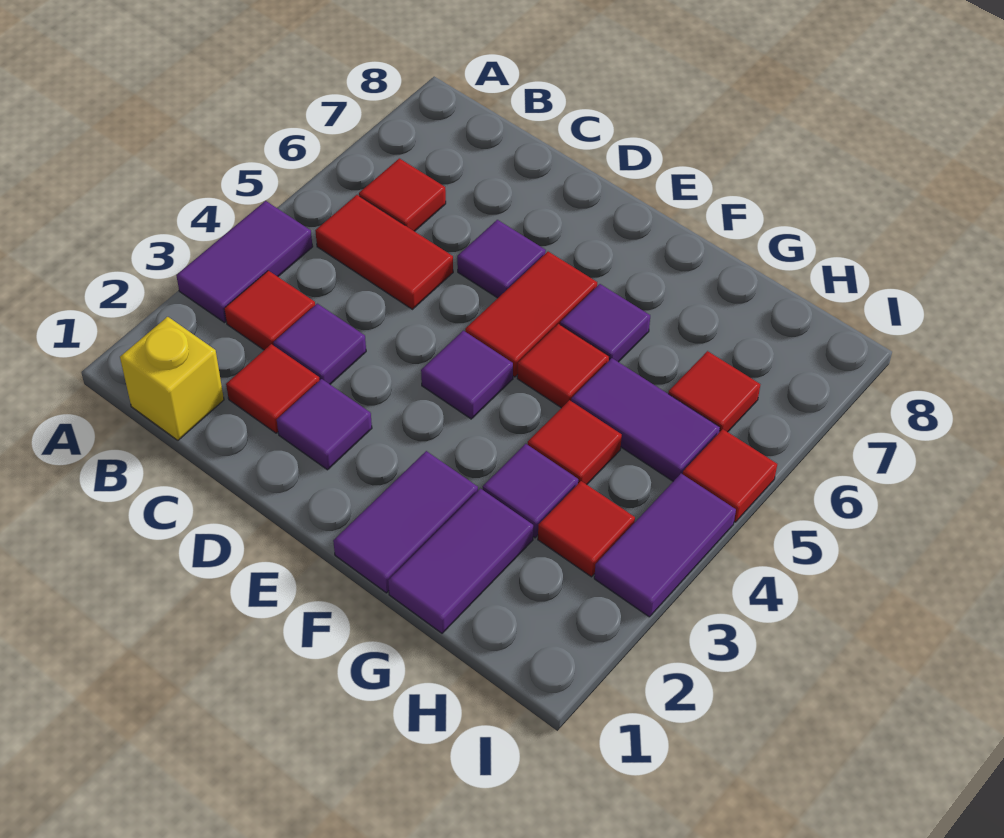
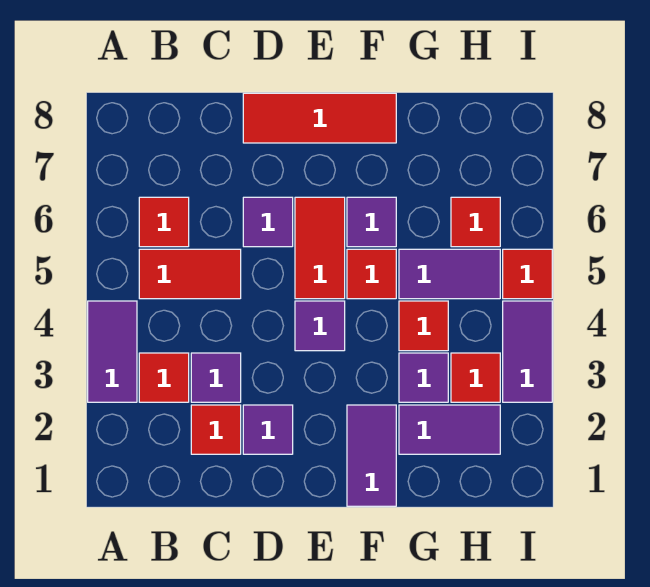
yellow 1x1 brick [120,317,224,440] -> none
none -> red 1x3 tile [243,93,396,143]
purple 1x2 tile [388,489,533,633] -> purple 1x2 tile turned to [399,405,500,454]

